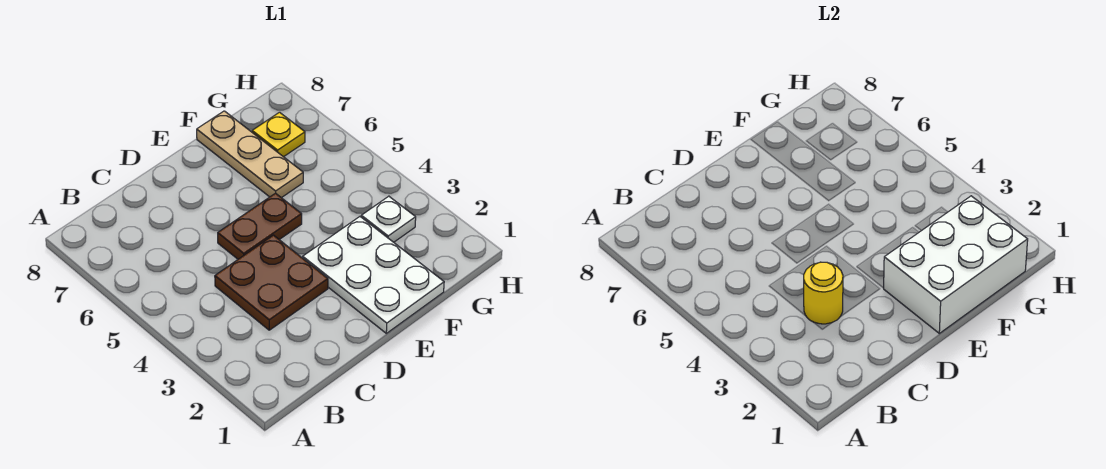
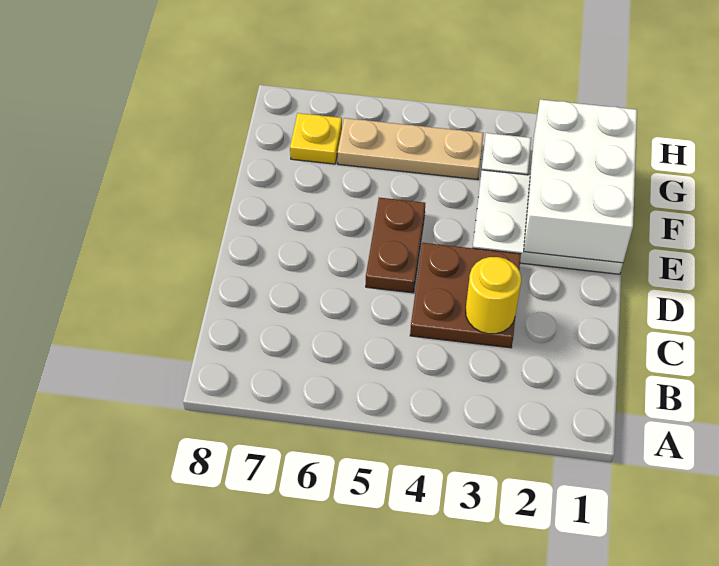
tan 1x3 plate [197,111,303,198] -> tan 1x3 plate moved to [338,118,483,180]

